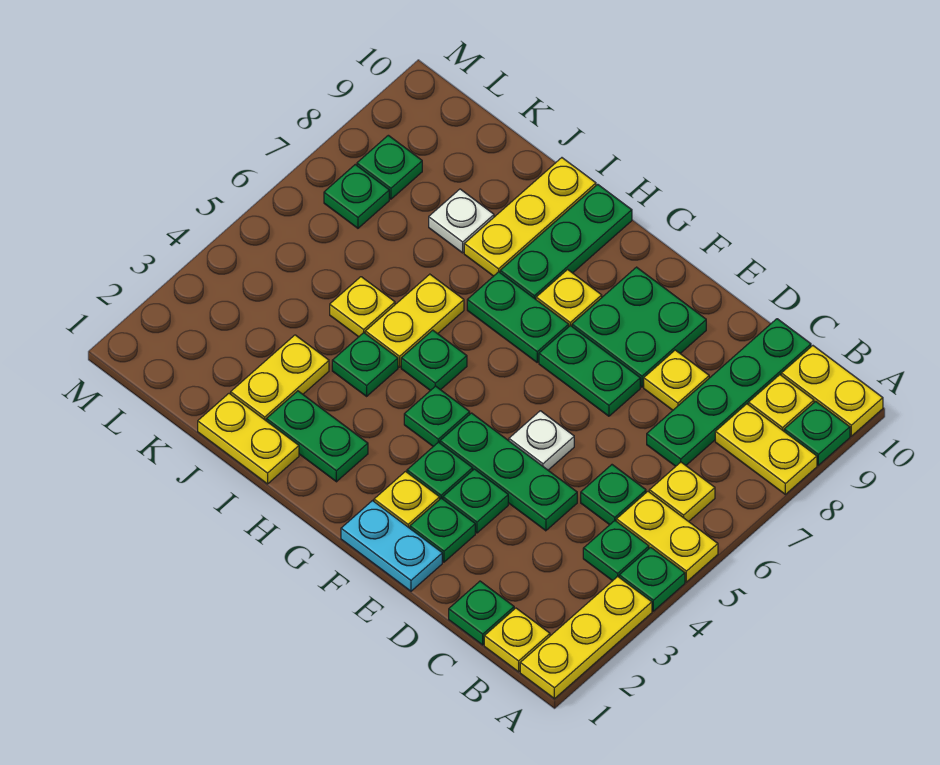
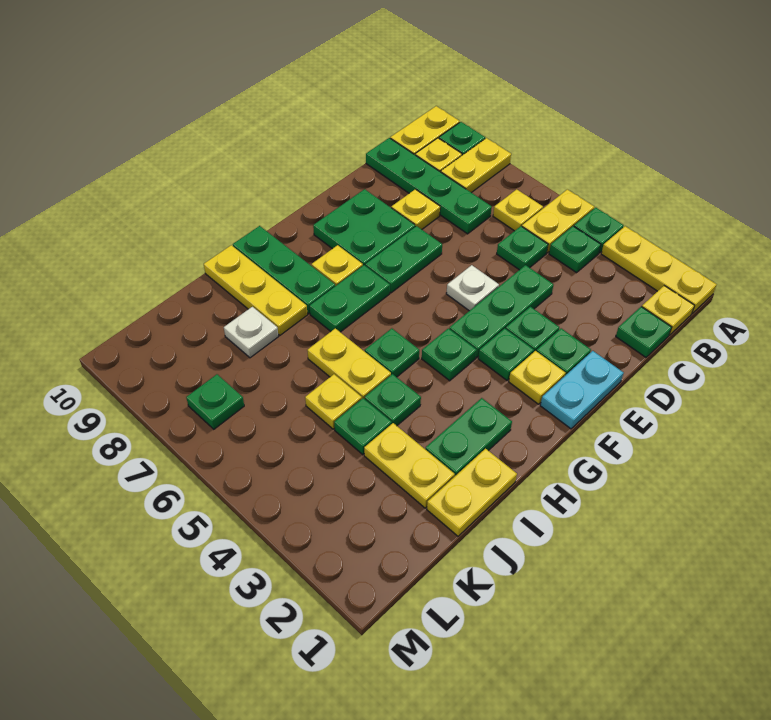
green 1x1 plate [357,135,422,199] -> green 1x1 plate moved to [334,398,392,455]

